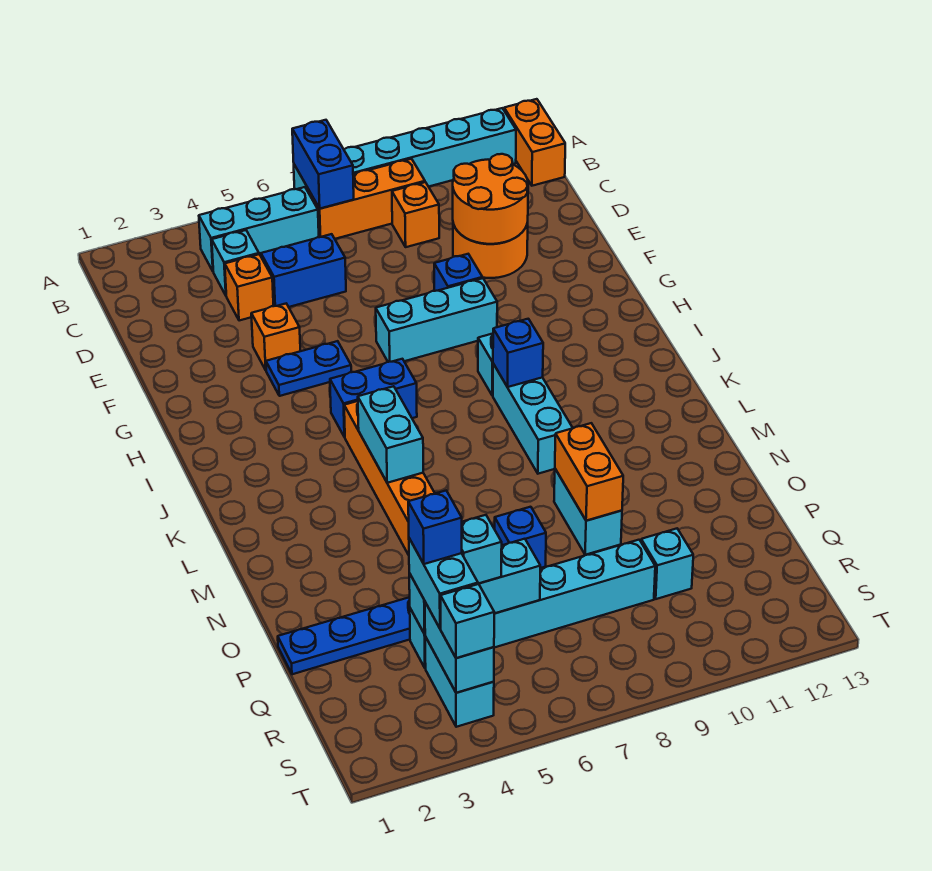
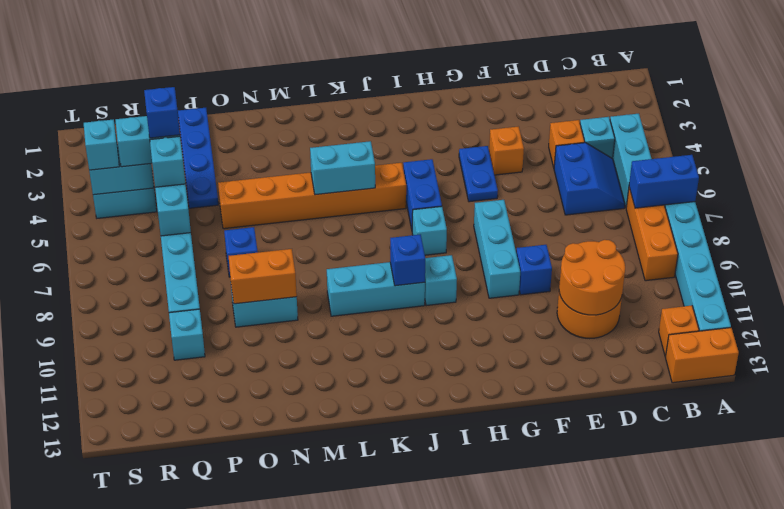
orange 1x1 brick [392,182,439,247] -> orange 1x1 brick moved to [659,306,699,357]
none -> cyan 1x1 brick [412,206,447,255]

